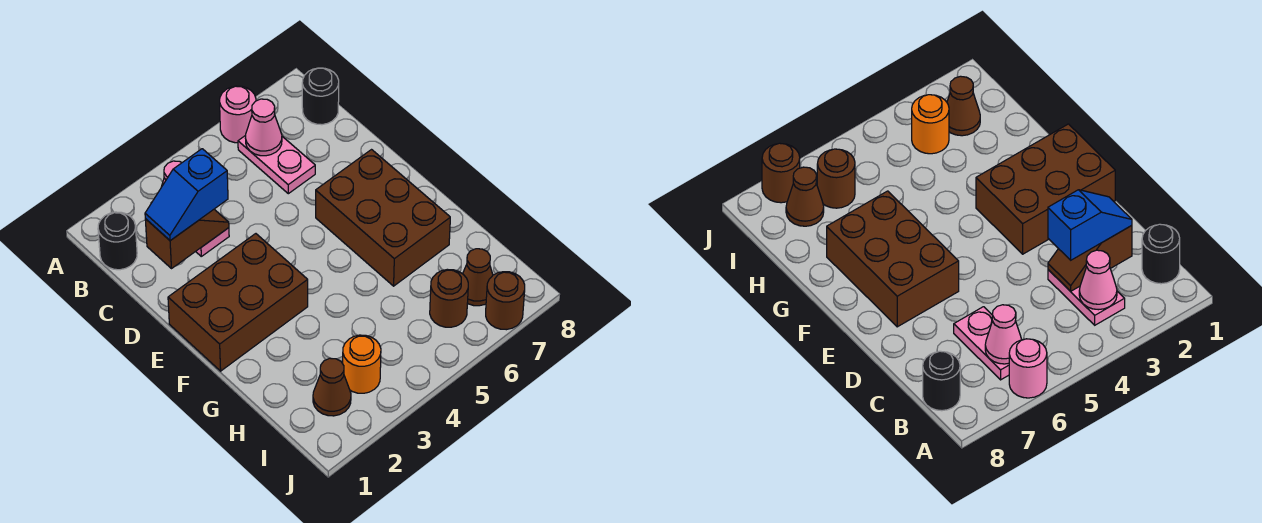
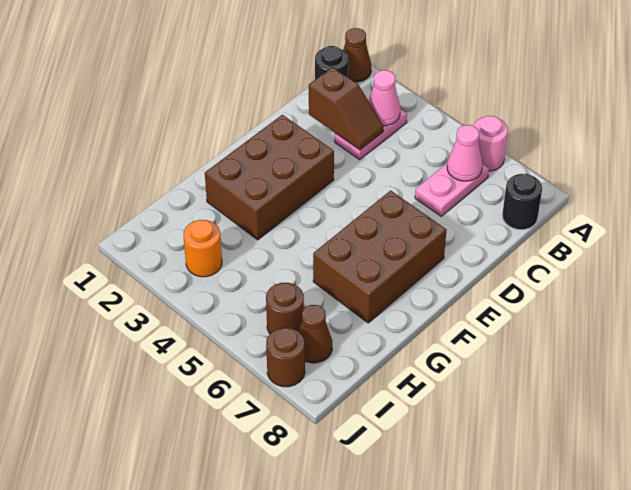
blue 1x2 slope [145,149,228,241] -> none
brown 2x3 brick [168,234,308,371] -> brown 2x3 brick turned to [205,115,334,240]
brown 1x1 cone [313,358,351,416] -> brown 1x1 cone moved to [343,28,371,82]

